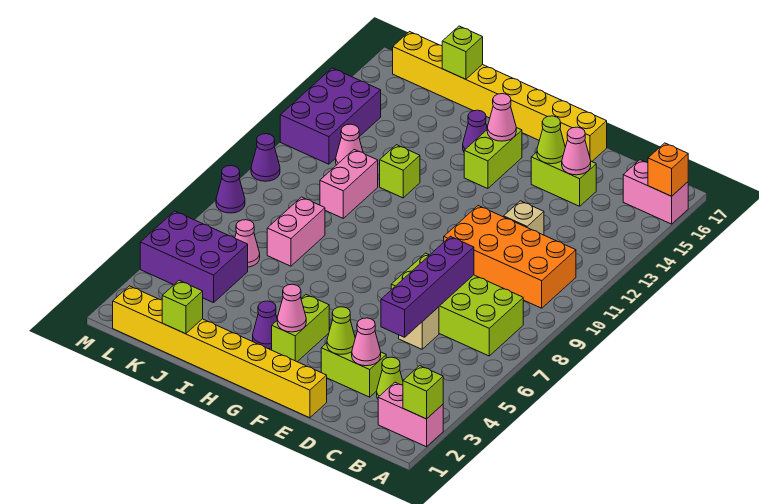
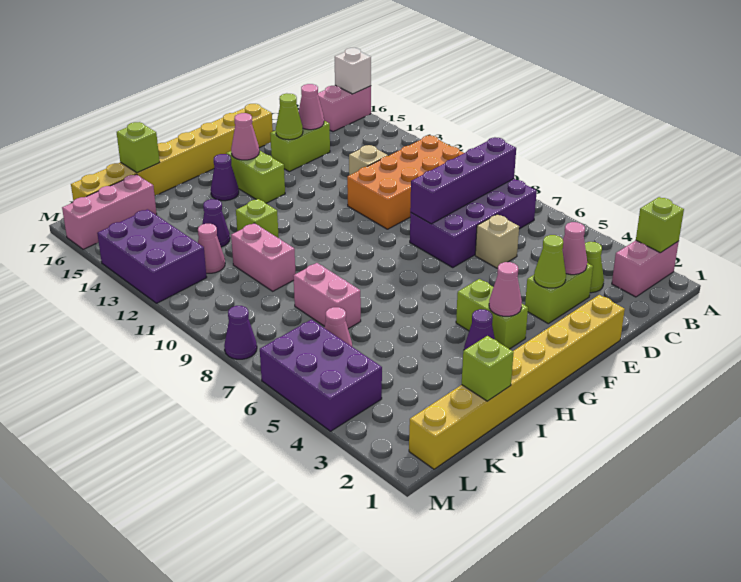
orange 1x1 brick [648,143,688,196] -> white 1x1 brick [335,48,371,94]
lime 2x4 brick [391,253,523,356] -> purple 2x4 brick [410,179,537,267]
purple 1x4 brick [381,236,474,337] -> purple 1x4 brick turned to [410,138,516,224]
purple 2x3 brick [140,211,248,303] -> purple 2x3 brick turned to [260,320,382,431]
none -> pink 1x3 brick [62,174,157,249]
purple 1x1 cone [251,134,280,181] -> purple 1x1 cone moved to [202,199,230,247]

